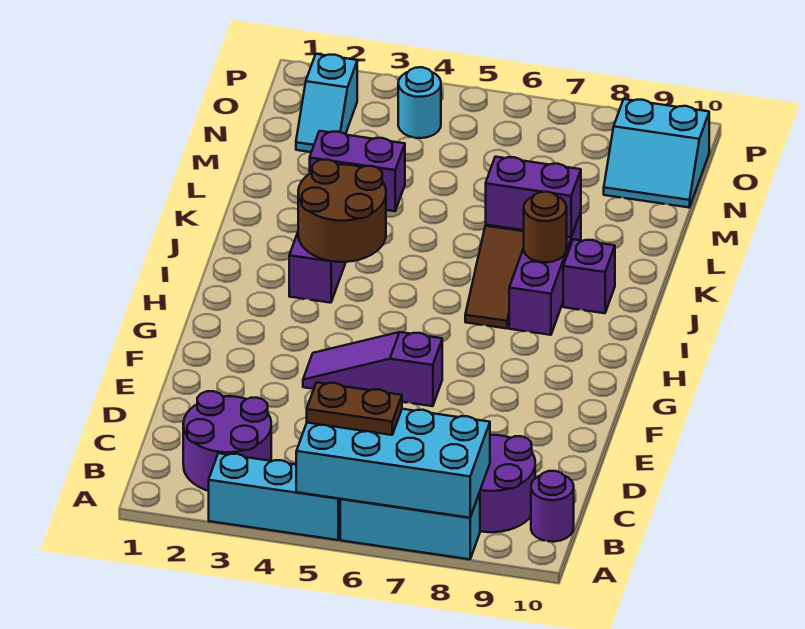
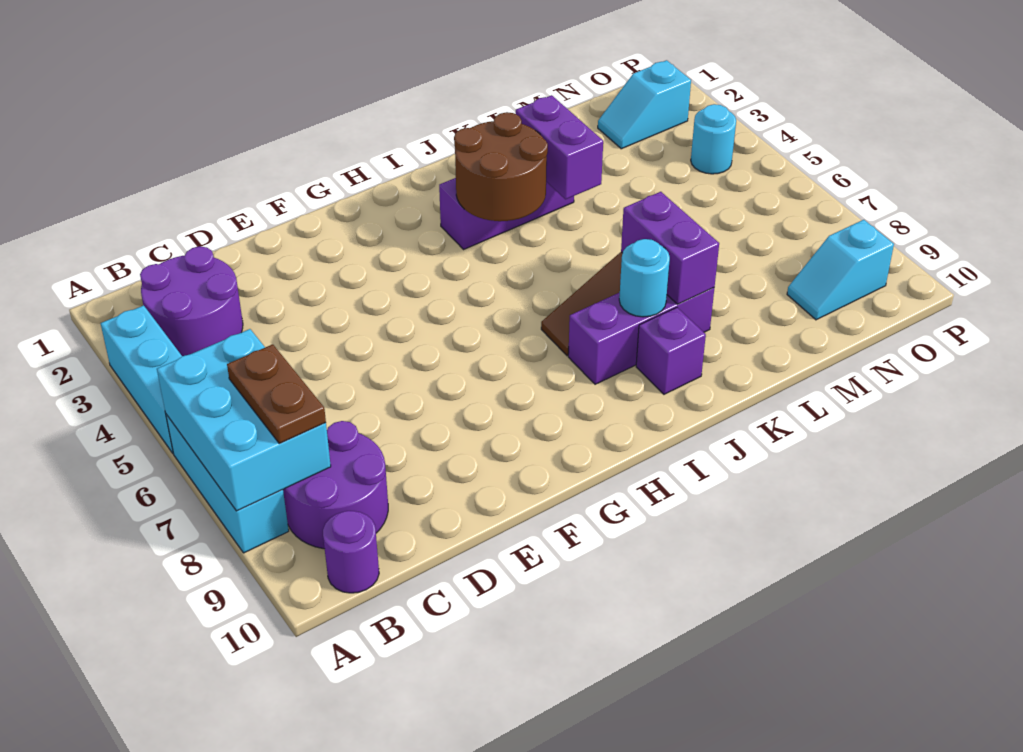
cyan 2x4 brick [296,409,490,518] -> cyan 2x3 brick [157,329,331,511]
brown 1x2 plate [307,382,402,435] -> brown 1x2 plate moved to [227,344,326,443]
purple 1x3 slope [303,332,442,406] -> none
brown 1x1 round brick [524,192,567,262] -> cyan 1x1 round brick [619,239,670,317]
cyan 2x2 slope [604,99,709,207] -> cyan 1x2 slope [787,220,894,320]

